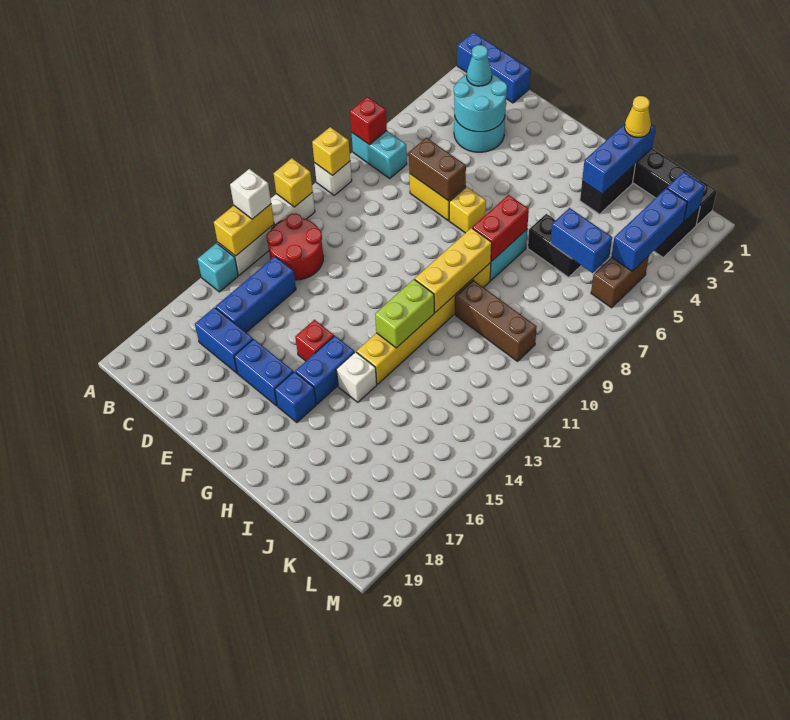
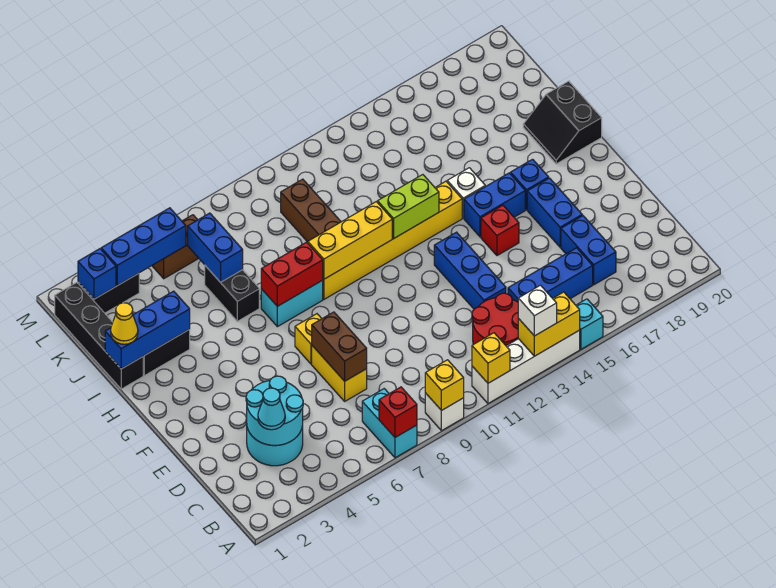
blue 1x3 brick [457,32,530,103] -> blue 1x3 brick moved to [434,232,506,309]
none -> black 2x2 slope [523,81,602,164]

